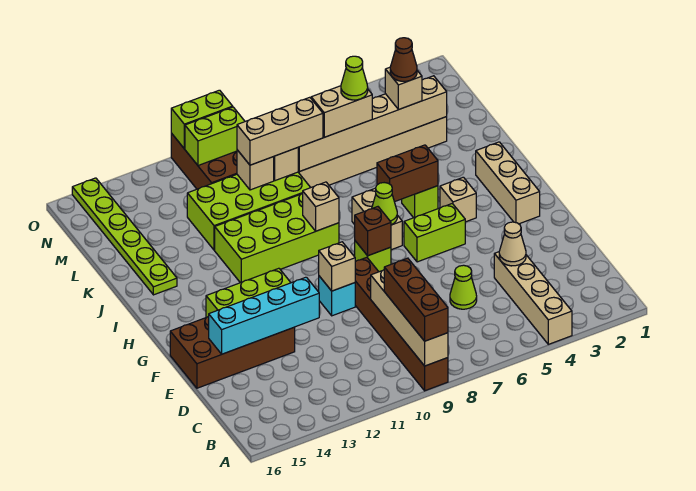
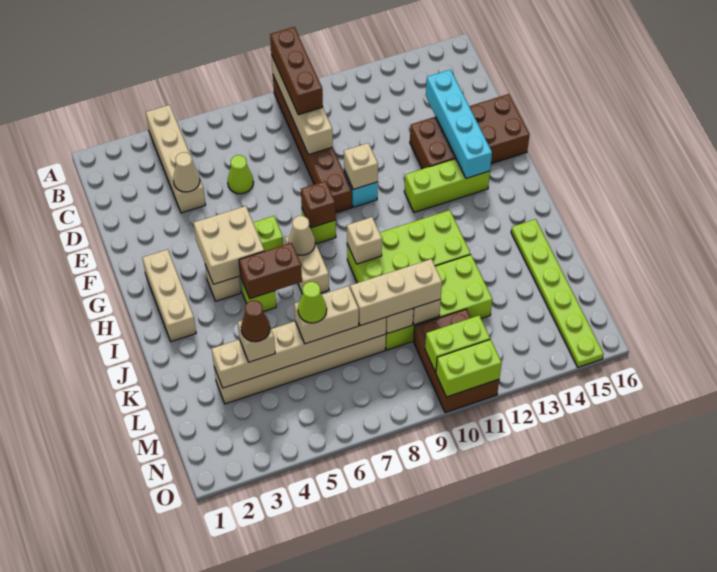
cyan 1x4 brick [209,277,319,354] -> cyan 1x4 brick turned to [426,70,492,178]
none -> tan 2x2 brick [194,206,264,284]
lime 1x1 cone [372,183,397,225] -> tan 1x1 cone [288,216,315,255]

